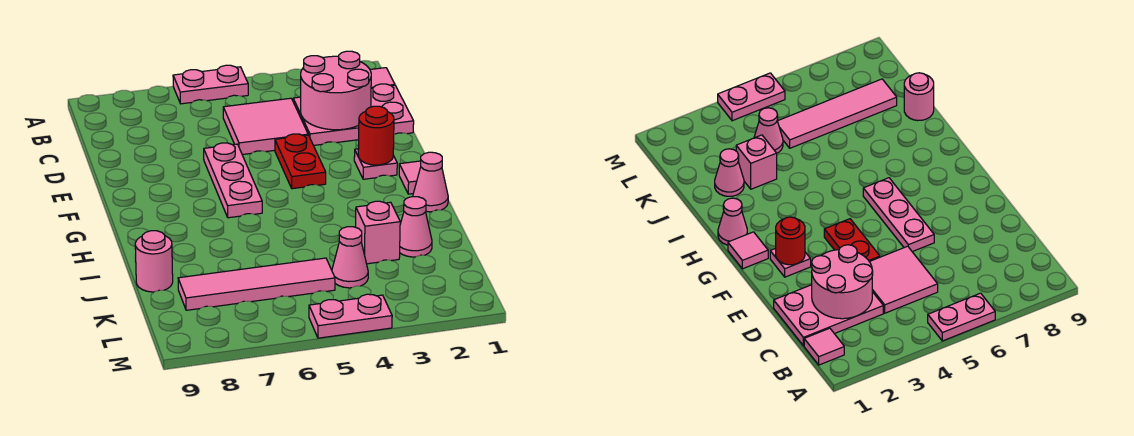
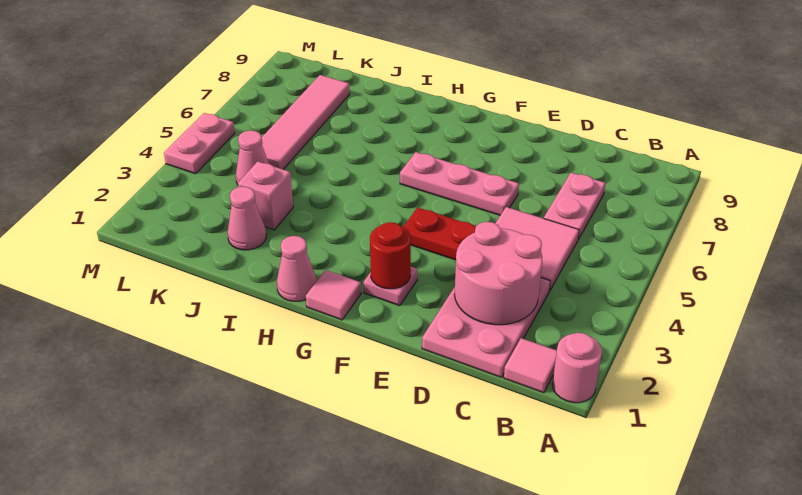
pink 1x2 plate [173,65,248,104] -> pink 1x2 plate moved to [544,173,606,240]
pink 1x1 round brick [135,231,173,292] -> pink 1x1 round brick moved to [552,333,602,403]

